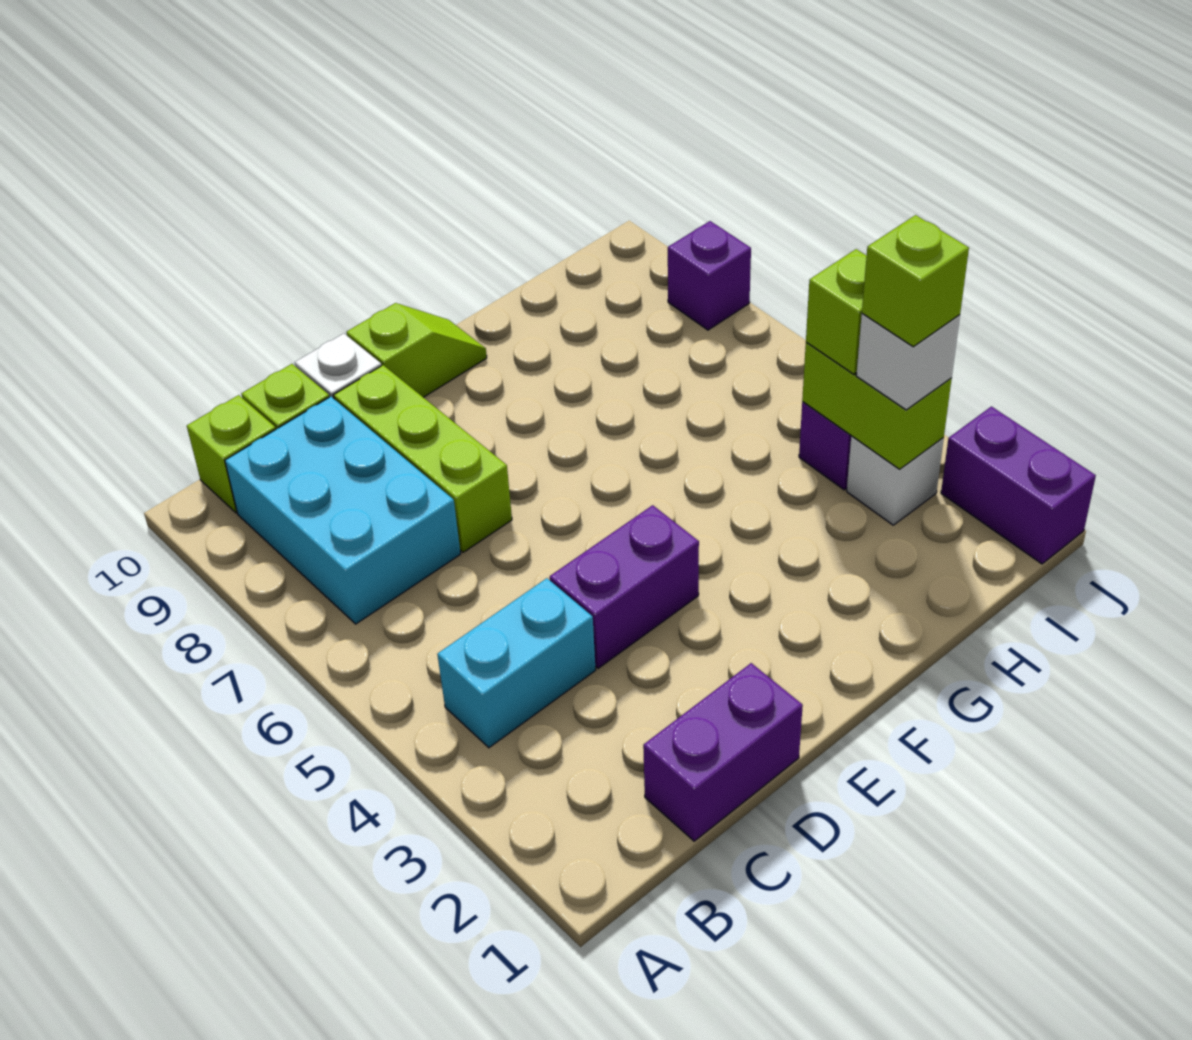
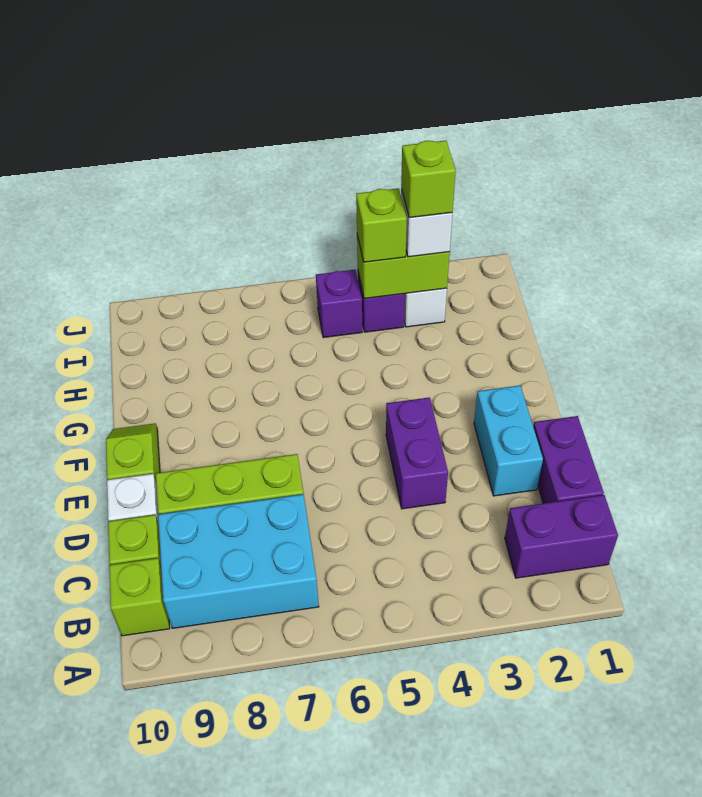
cyan 1x2 brick [437,578,596,748] -> cyan 1x2 brick moved to [474,385,543,496]
purple 1x2 brick [941,407,1096,564] -> purple 1x2 brick moved to [505,495,618,578]
purple 1x1 brick [668,221,751,330] -> purple 1x1 brick moved to [316,270,362,338]

